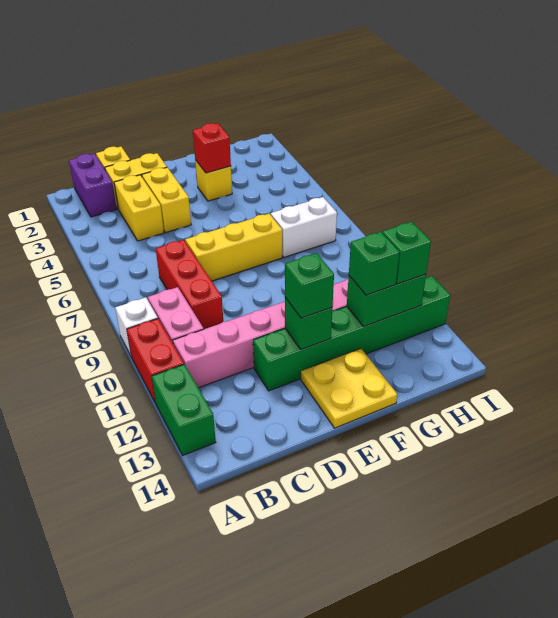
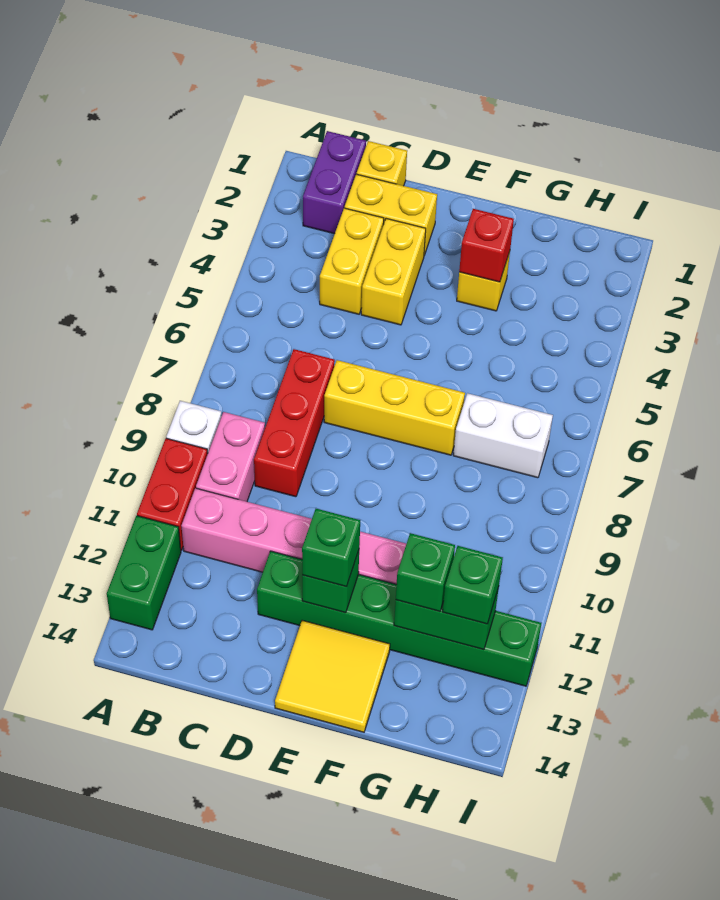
yellow 2x2 plate [301,349,397,428] -> yellow 2x2 tile [275,620,390,732]

